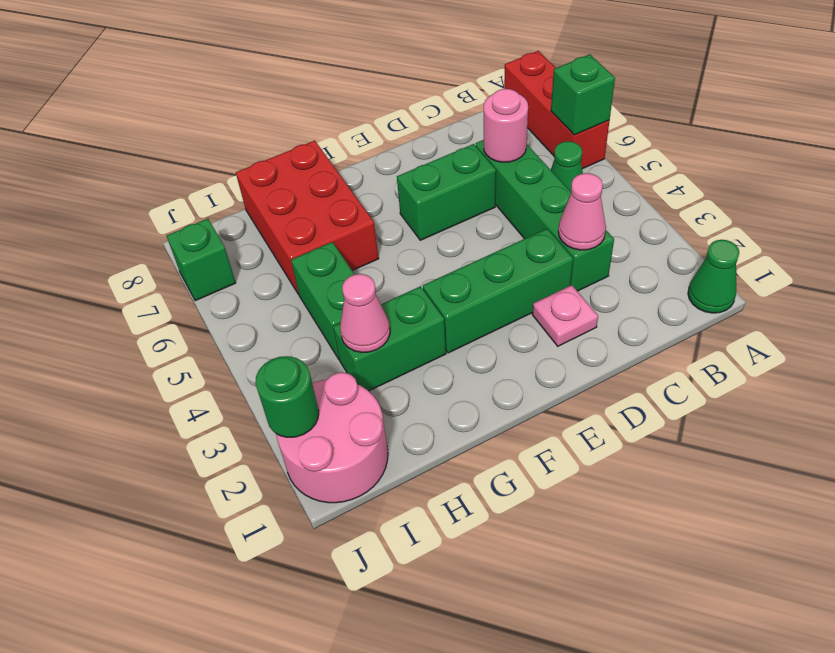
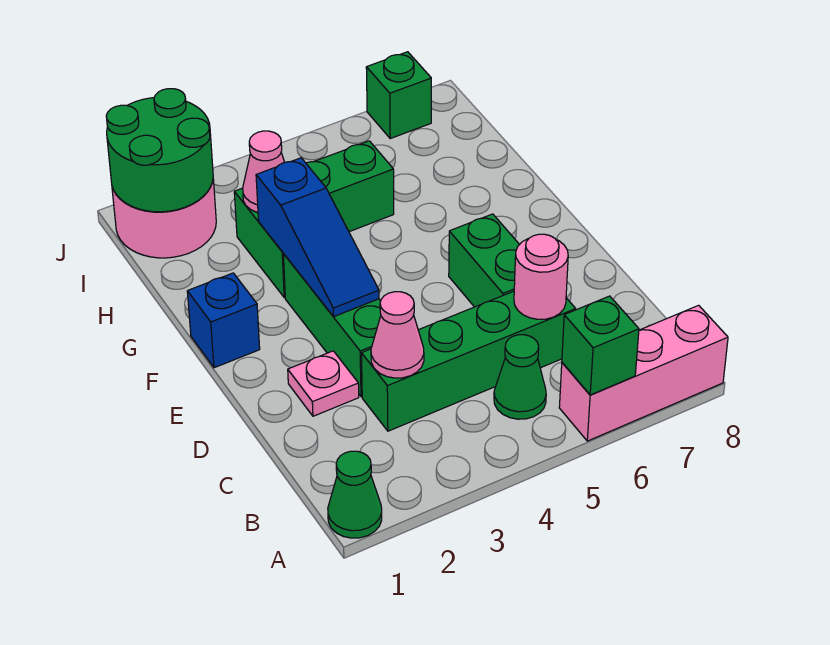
red 1x3 brick [504,51,610,169] -> pink 1x3 brick [559,305,728,441]
none -> blue 1x3 slope [256,158,379,317]
none -> blue 1x1 brick [187,273,260,368]
red 2x3 brick [236,141,379,294] -> none
green 1x1 round brick [255,356,319,437] -> green 2x2 round brick [106,89,213,212]

